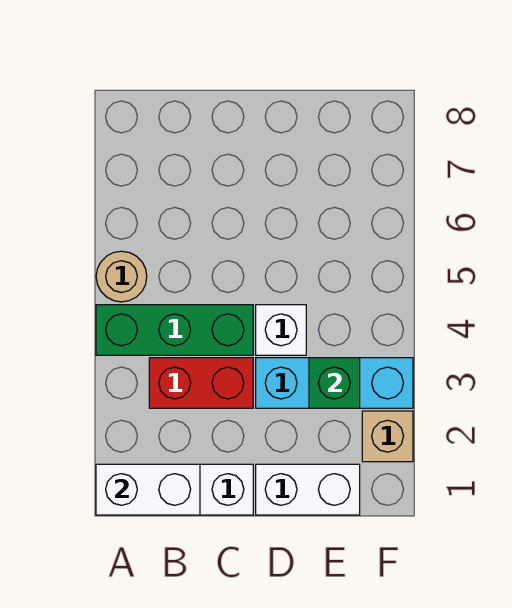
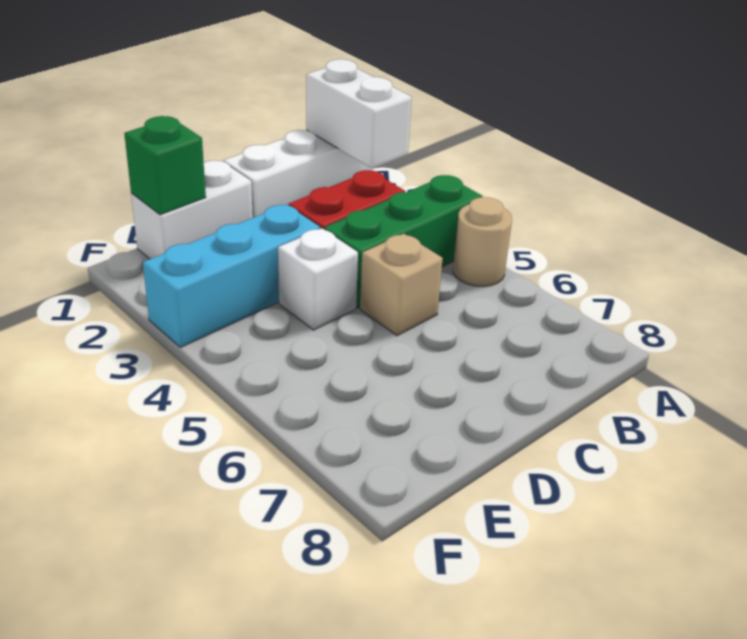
white 1x2 brick [96,464,200,515] -> white 1x2 brick turned to [306,59,412,168]
green 1x1 brick [309,358,360,408] -> green 1x1 brick moved to [124,116,206,215]
tan 1x1 brick [362,411,413,462] -> tan 1x1 brick moved to [360,234,443,336]

